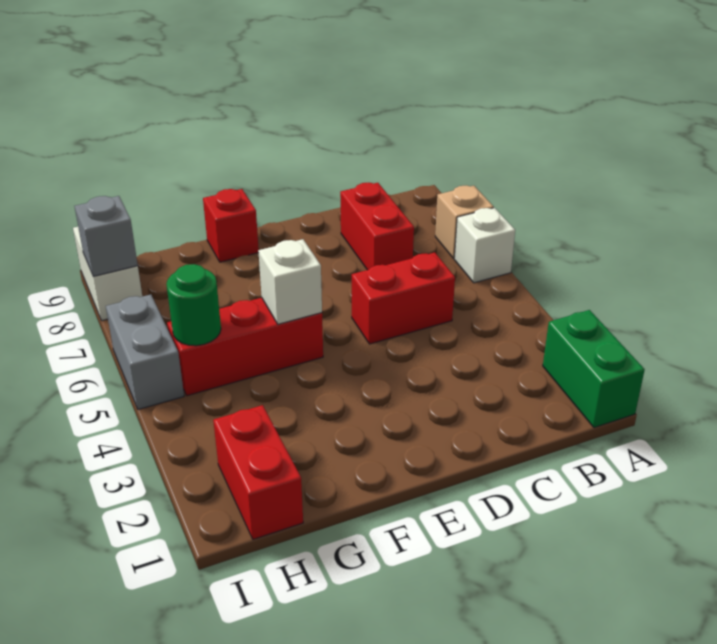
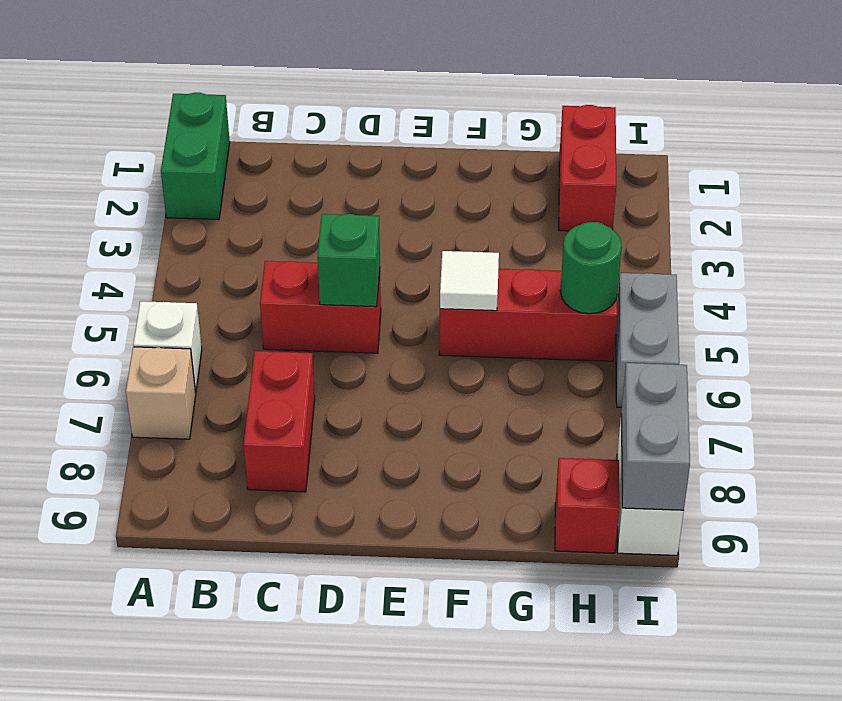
none -> green 1x1 brick [318,214,380,307]
white 1x1 brick [258,239,322,324] -> white 1x1 tile [440,251,499,311]
red 1x1 brick [203,189,259,262] -> red 1x1 brick moved to [555,458,619,553]
grey 1x1 brick [74,196,138,277] -> grey 1x2 brick [621,363,690,511]

